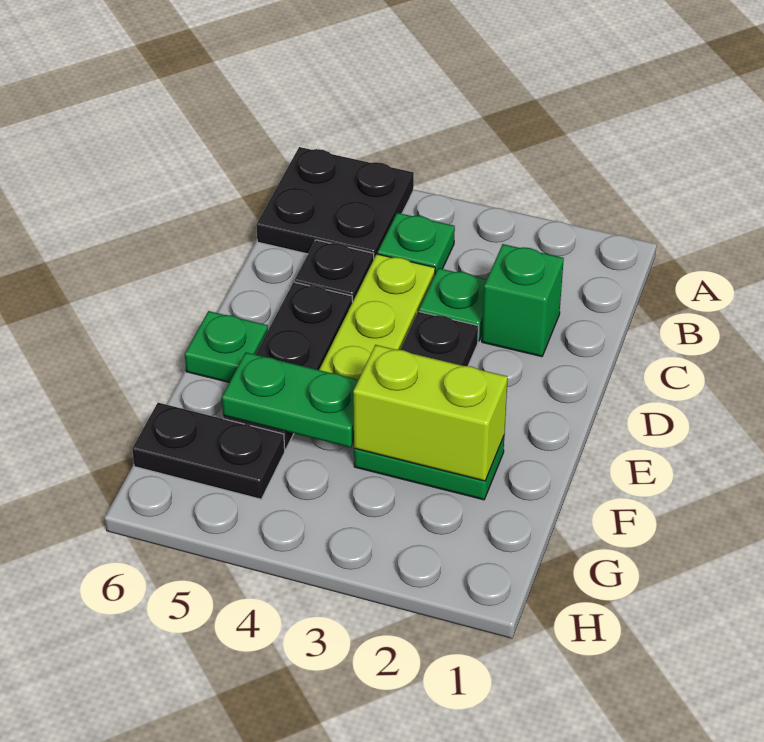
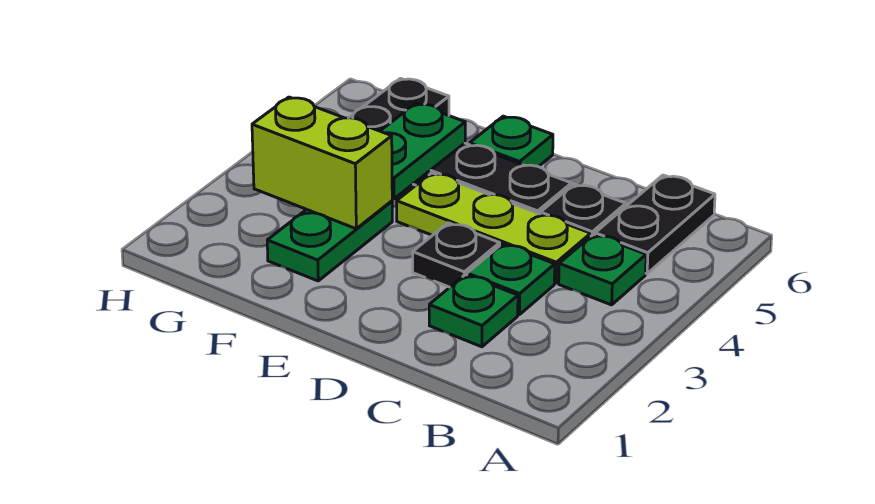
black 2x2 plate [256,147,414,258] -> black 1x2 plate [595,175,715,274]
green 1x1 brick [482,244,564,357] -> green 1x1 plate [429,275,518,347]
lime 1x2 brick [353,345,508,481] -> lime 1x2 brick turned to [252,97,392,229]

